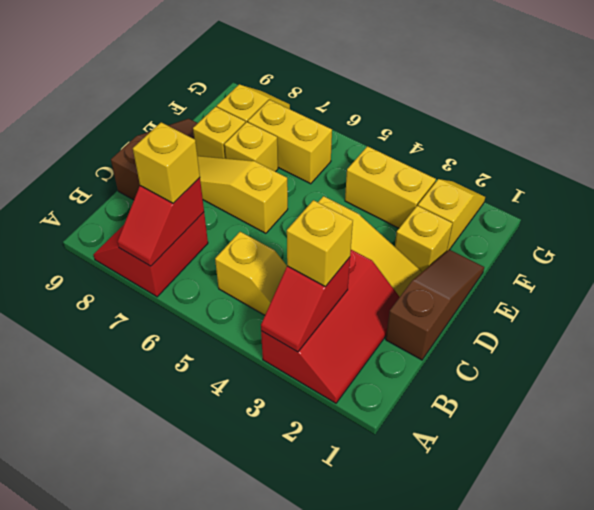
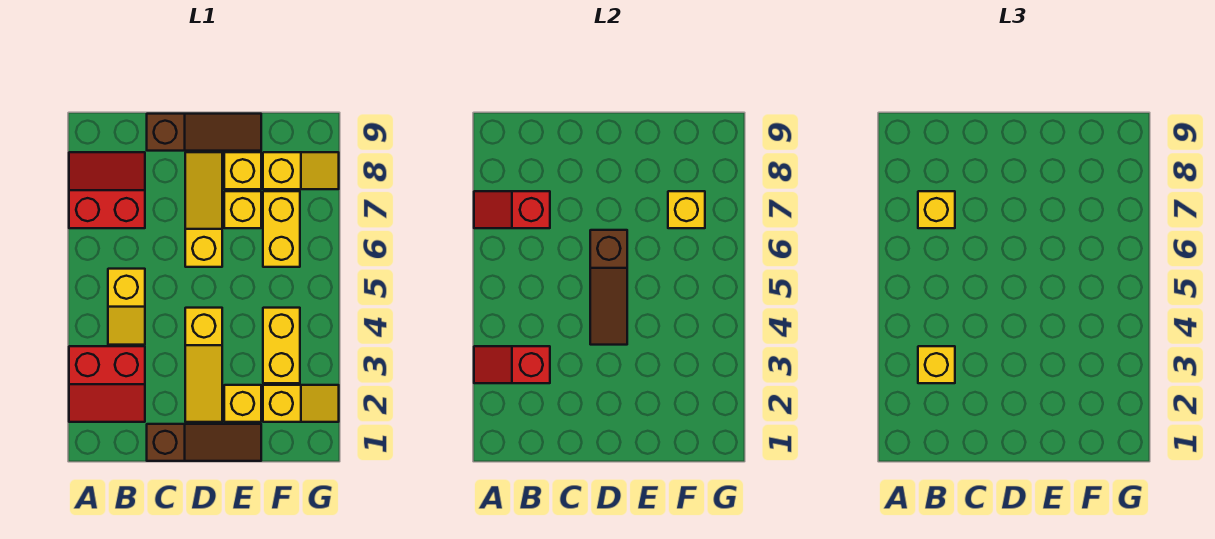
red 2x3 slope [261,250,399,403] -> red 2x2 slope [69,346,145,422]
none -> brown 1x3 slope [590,230,627,345]
none -> yellow 1x1 brick [668,191,705,228]

